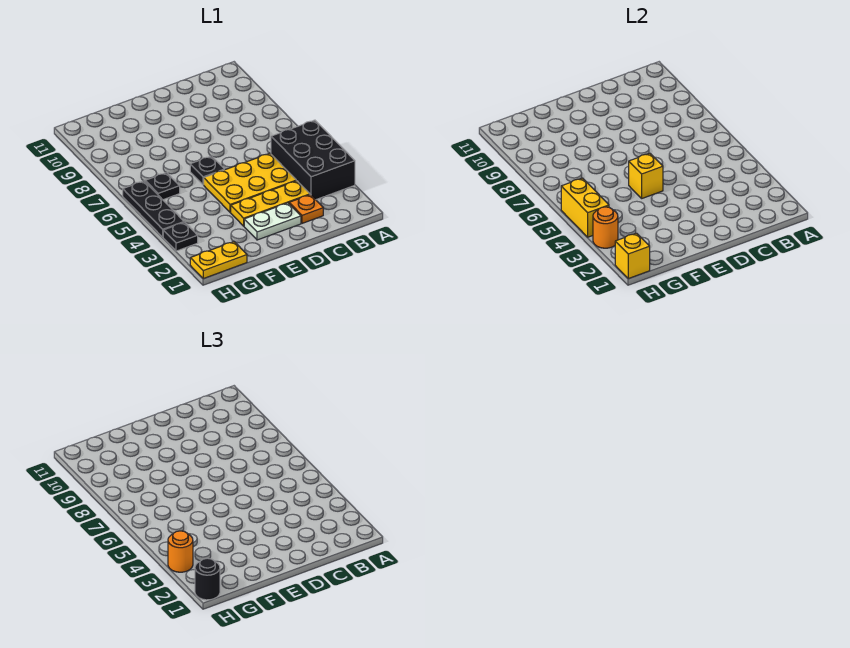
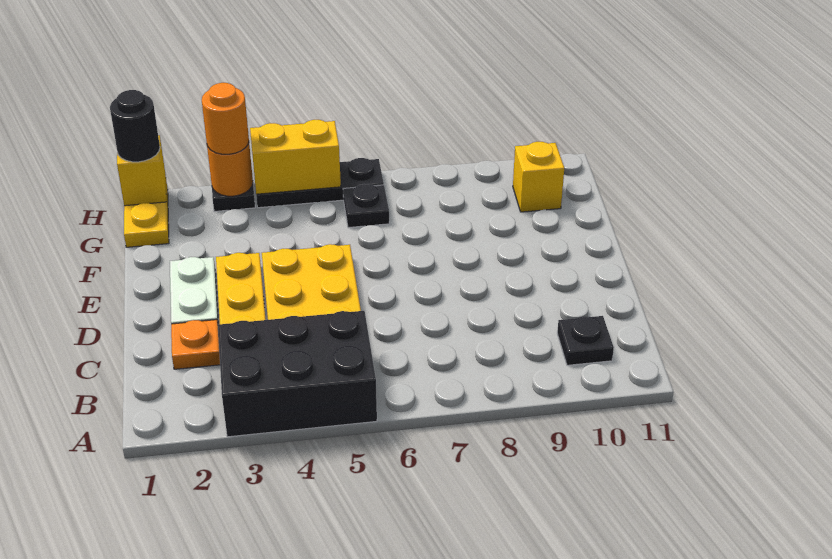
yellow 1x1 brick [629,153,663,198] -> yellow 1x1 brick moved to [513,142,564,212]
black 1x1 plate [190,156,224,185] -> black 1x1 plate moved to [557,316,614,365]

